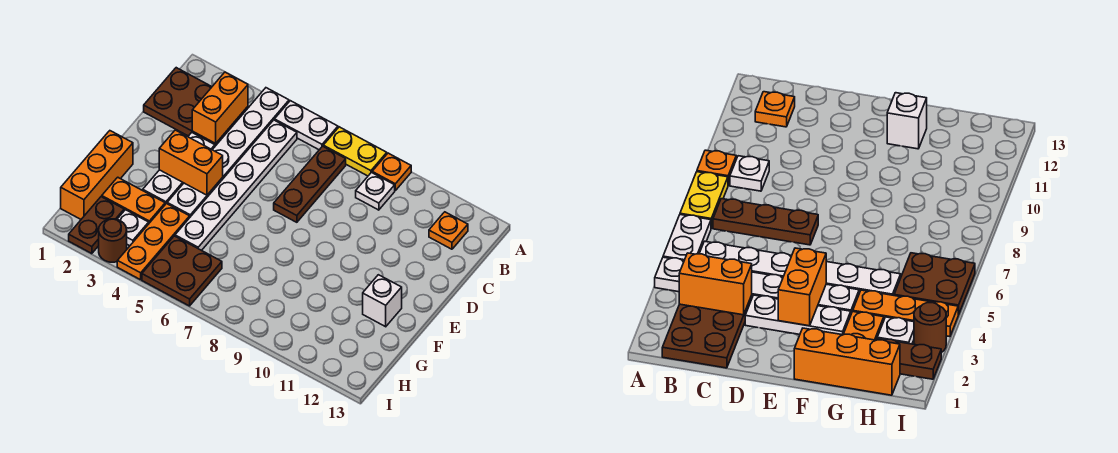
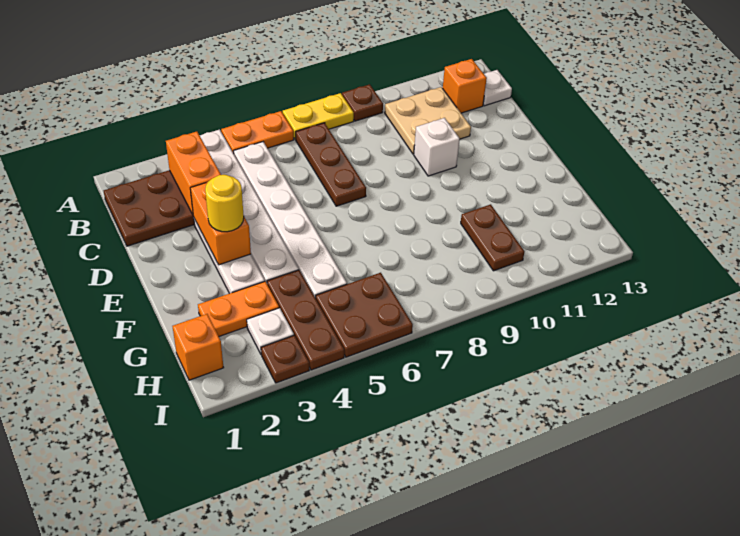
white 1x2 plate [274,101,338,150] -> orange 1x2 plate [221,111,294,153]
orange 1x1 plate [372,153,411,190] -> brown 1x1 plate [342,84,383,121]
white 1x1 plate [356,173,395,210] -> white 1x1 plate moved to [483,70,512,106]
none -> tan 2x2 plate [385,87,471,154]
orange 1x1 plate [429,212,468,249] -> orange 1x1 brick [443,59,487,113]
orange 1x2 brick [159,130,223,195] -> orange 1x2 brick turned to [190,182,251,265]
none -> yellow 1x1 round brick [205,175,244,232]
orange 1x3 brick [61,131,133,219] -> orange 1x1 brick [173,314,224,380]
white 1x1 brick [363,275,402,327] -> white 1x1 brick moved to [414,118,460,176]
orange 1x3 plate [117,204,190,280] -> brown 1x3 plate [267,270,344,370]
brown 1x2 plate [69,197,124,254] -> brown 1x2 plate moved to [461,204,524,271]
brown 1x1 round brick [99,219,127,262] -> brown 1x1 plate [261,335,309,383]

